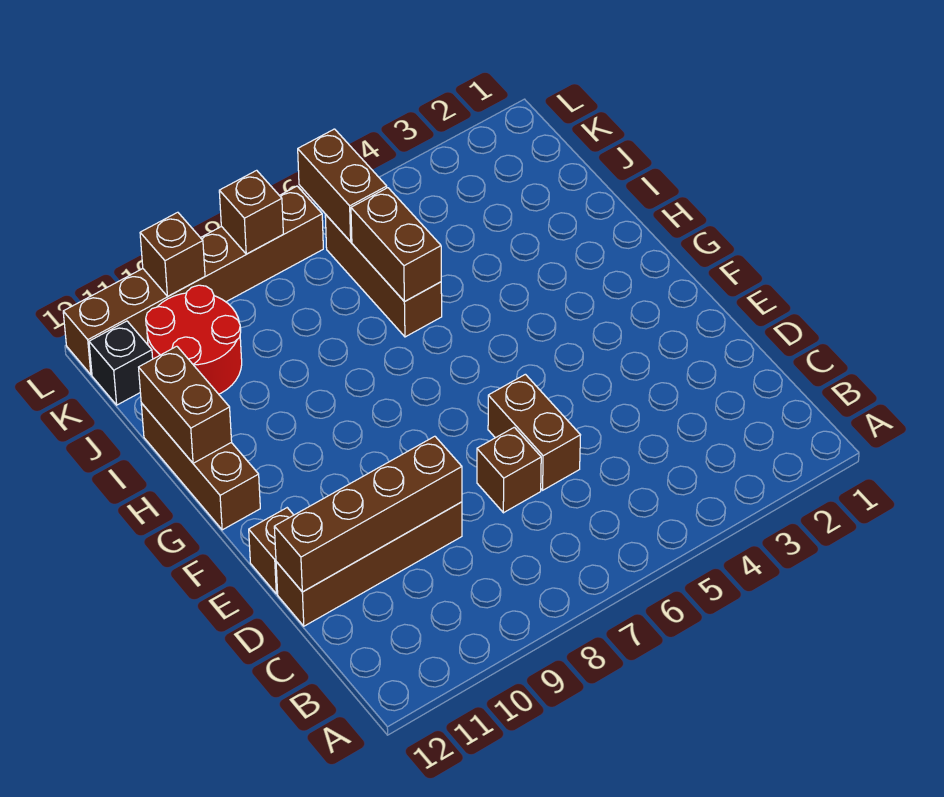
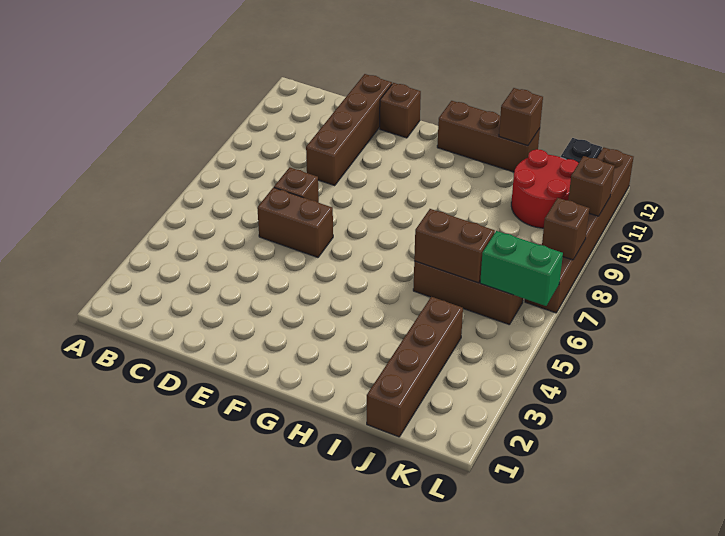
brown 1x4 brick [274,436,462,592] -> brown 1x4 brick moved to [367,297,463,437]
brown 1x2 brick [139,346,232,463] -> brown 1x1 brick [499,88,543,146]
brown 1x2 brick [298,129,387,242] -> green 1x2 brick [480,231,563,306]

